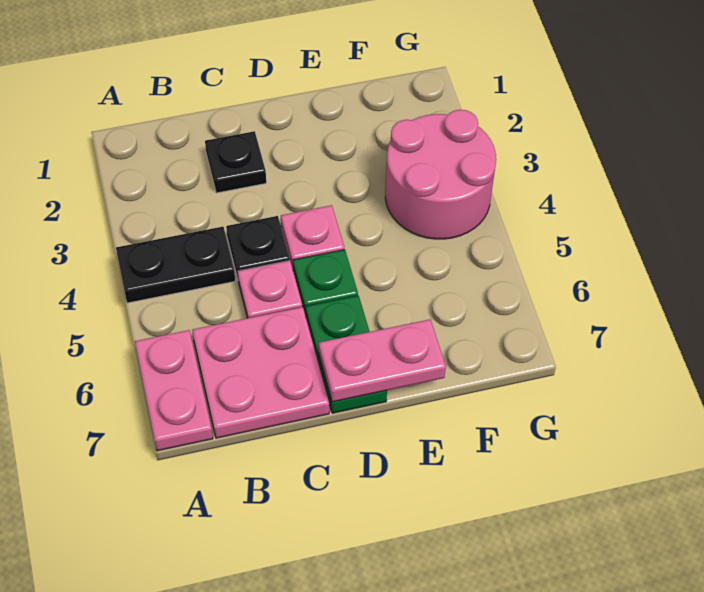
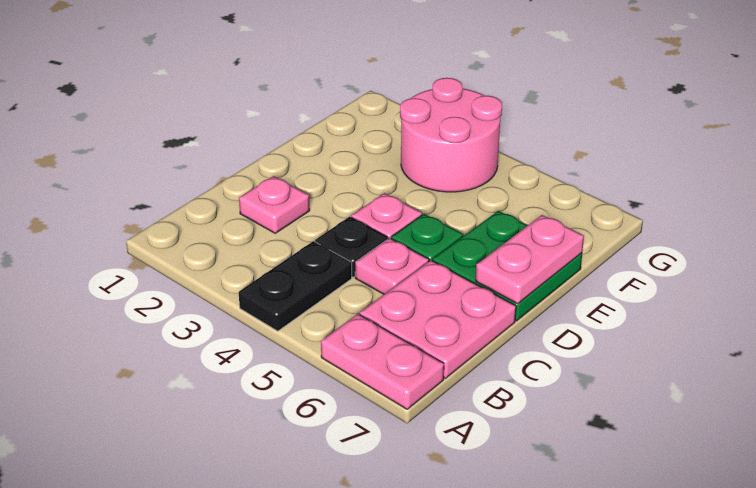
black 1x1 plate [205,131,266,193] -> pink 1x1 plate [239,176,310,233]
green 1x2 plate [306,296,387,413] -> green 2x2 plate [433,211,582,321]

